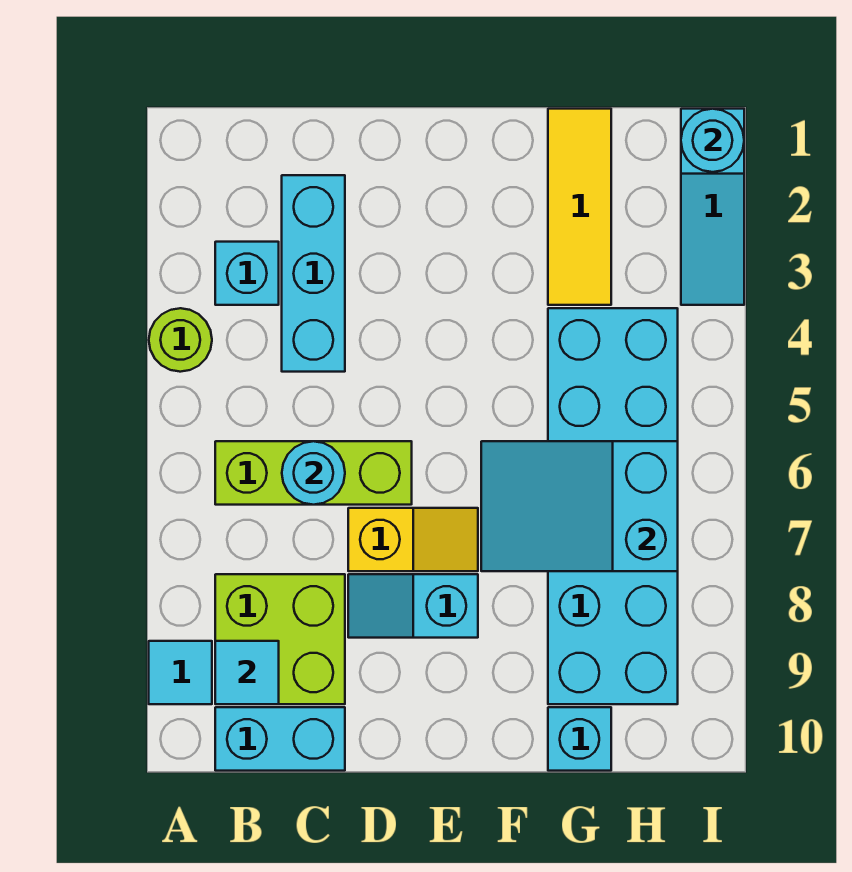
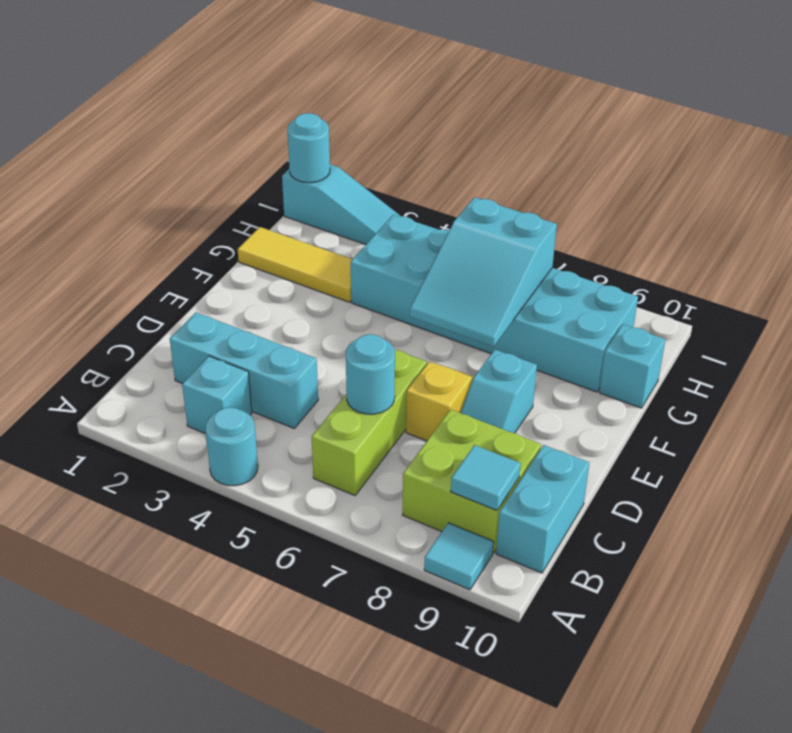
lime 1x1 round brick [149,308,212,372] -> cyan 1x1 round brick [205,407,258,486]

